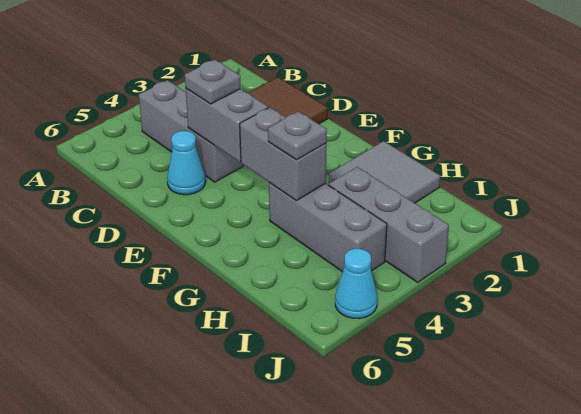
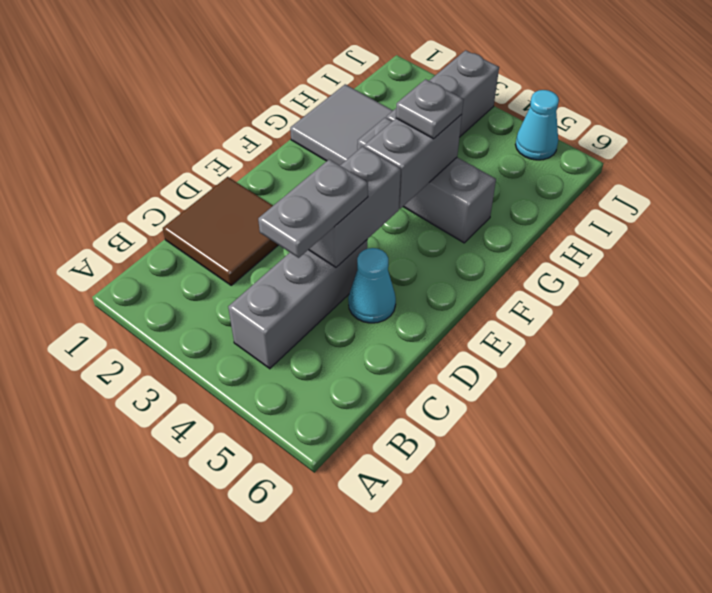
grey 1x1 plate [185,60,241,104] -> grey 1x2 plate [258,160,368,258]
grey 1x3 brick [269,183,387,272] -> grey 1x3 brick turned to [357,117,496,243]

